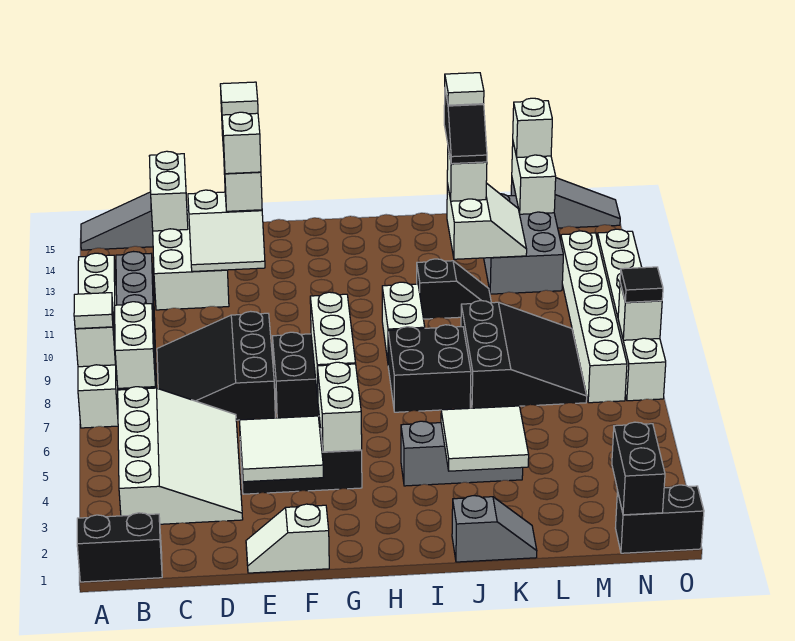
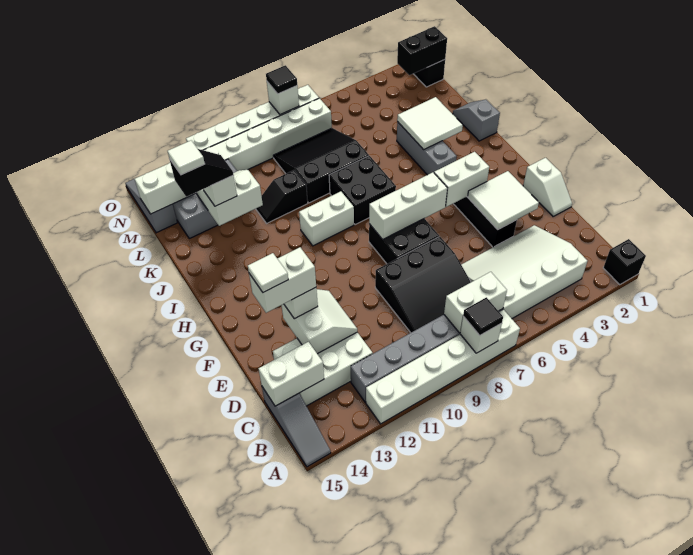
black 1x2 brick [77,513,162,582] -> black 1x1 brick [603,239,646,285]
white 1x1 tile [74,293,113,329] -> black 1x1 tile [463,297,503,335]
black 1x2 slope [417,259,491,319] -> black 1x2 slope turned to [256,170,308,224]
white 1x1 brick [513,98,552,157] -> none

